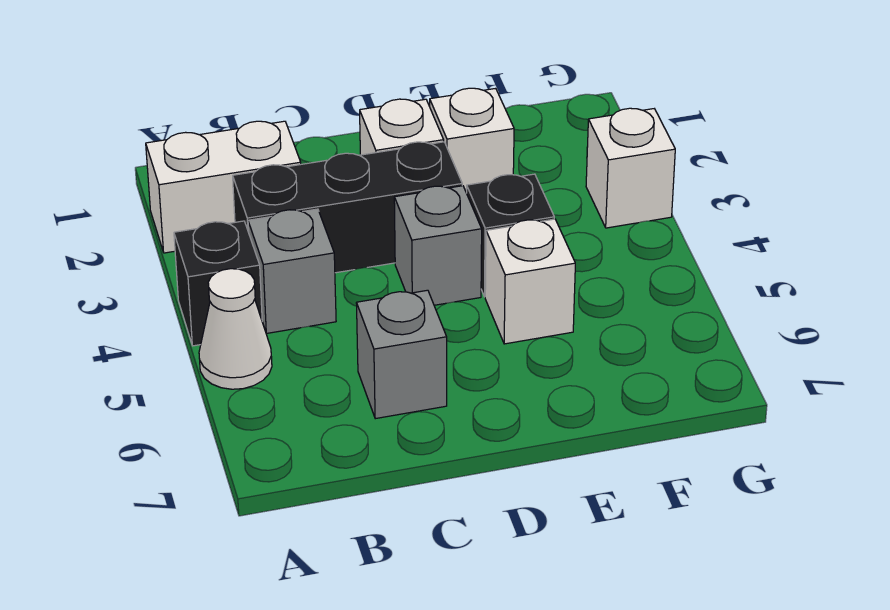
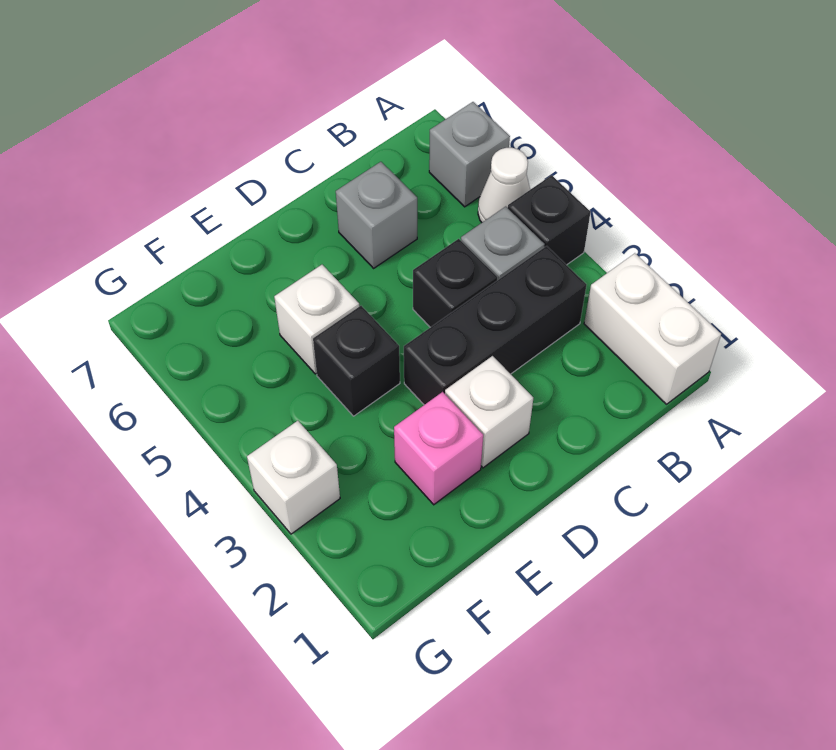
white 1x2 brick [146,121,301,253] -> white 1x2 brick turned to [584,253,721,404]
none -> black 1x1 brick [413,239,497,327]
grey 1x1 brick [394,186,482,305] -> grey 1x1 brick moved to [429,102,510,207]
white 1x1 brick [430,88,514,193] -> pink 1x1 brick [394,392,483,505]

